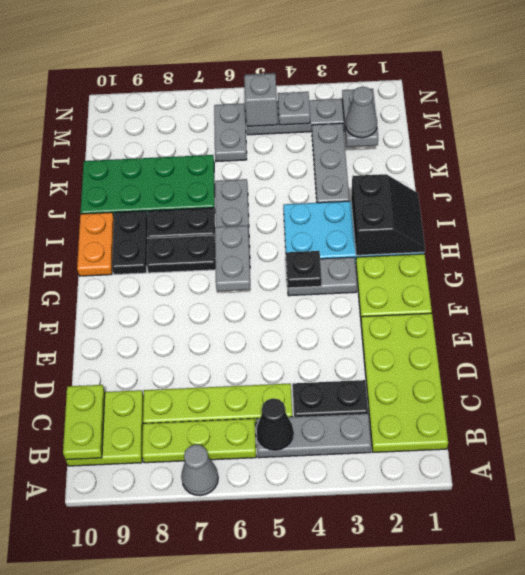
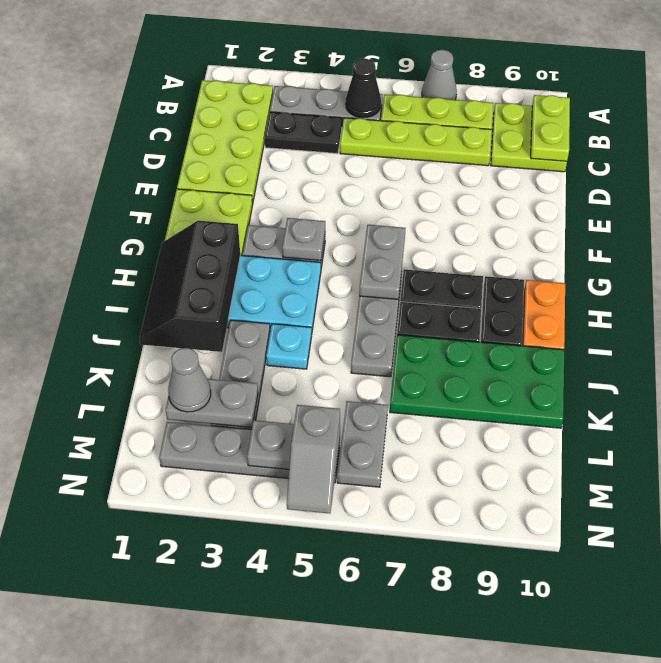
black 1x1 plate [286,251,322,288] -> grey 1x1 plate [282,218,325,261]
black 2x2 slope [351,174,425,255] -> black 2x3 slope [139,221,240,352]
none -> cyan 1x1 plate [266,324,311,369]
grey 1x2 plate [342,89,378,147] -> grey 1x2 plate turned to [166,379,258,427]

